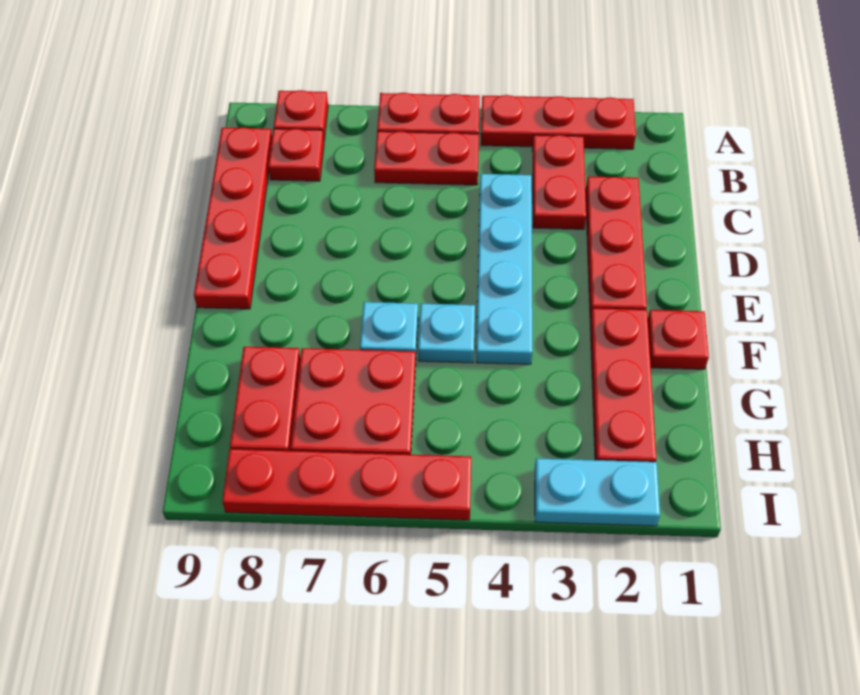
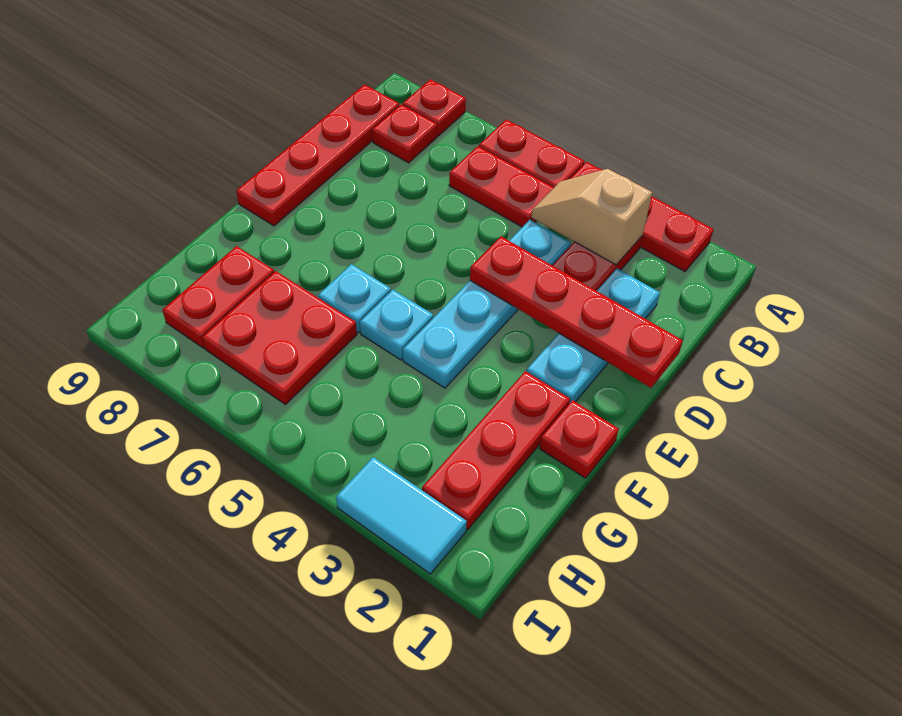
none -> tan 1x2 slope [531,169,652,265]
red 1x3 plate [586,176,647,319] -> cyan 1x3 plate [527,269,660,404]
cyan 1x2 plate [535,458,660,526] -> cyan 1x2 tile [336,457,467,574]
red 1x4 plate [222,449,471,520] -> red 1x4 plate moved to [470,236,683,388]

